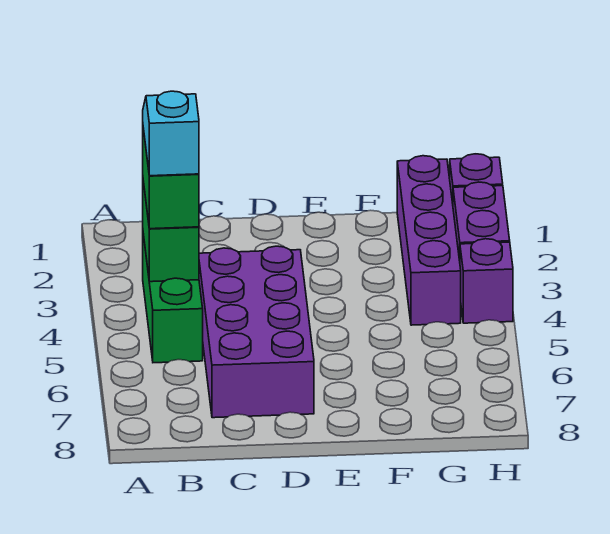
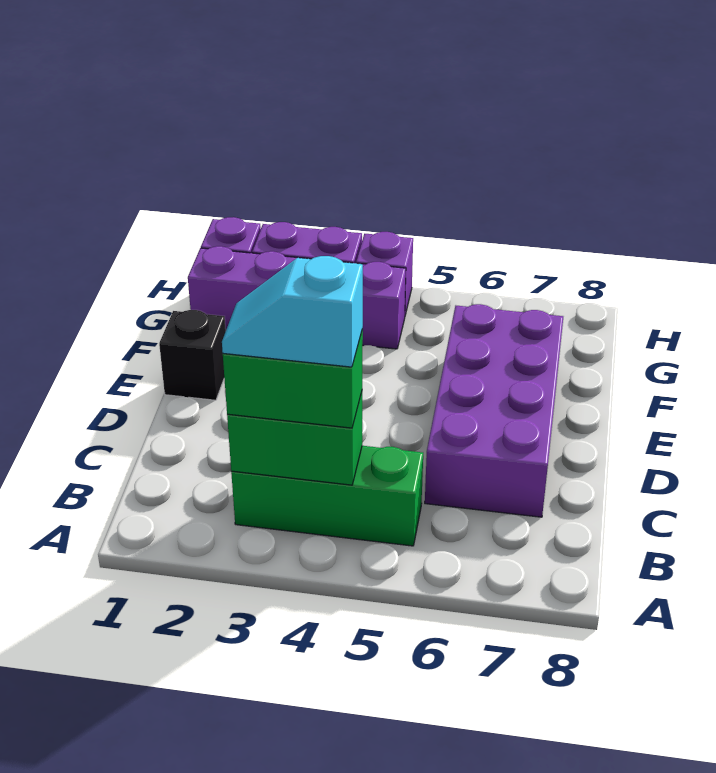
purple 2x4 brick [199,246,314,418] -> purple 2x4 brick turned to [425,304,563,517]
none -> black 1x1 brick [159,310,226,400]

